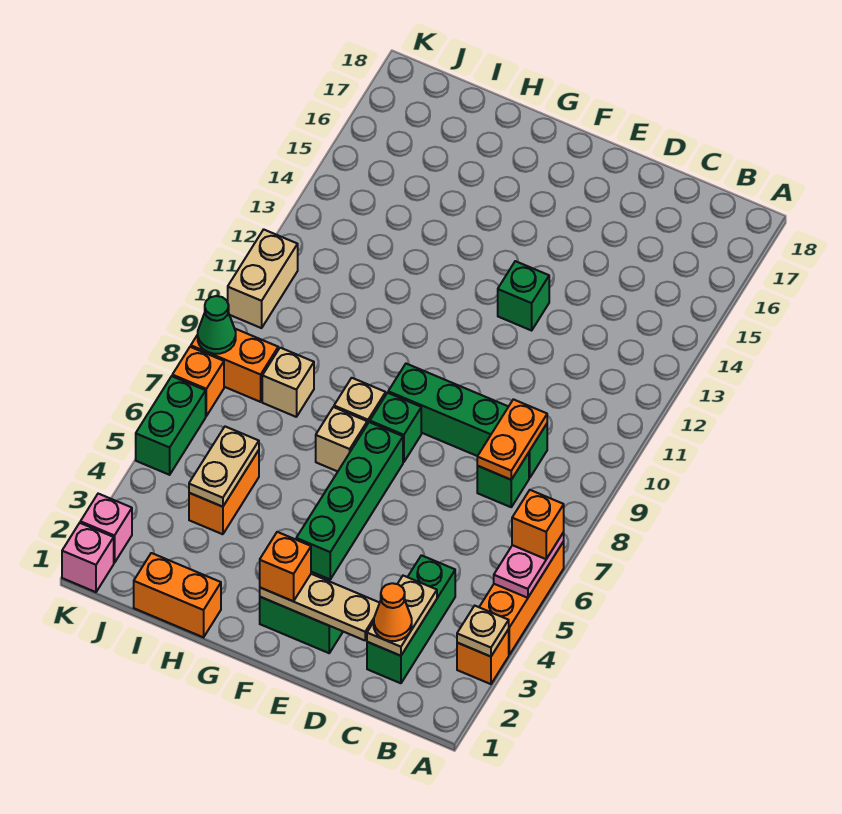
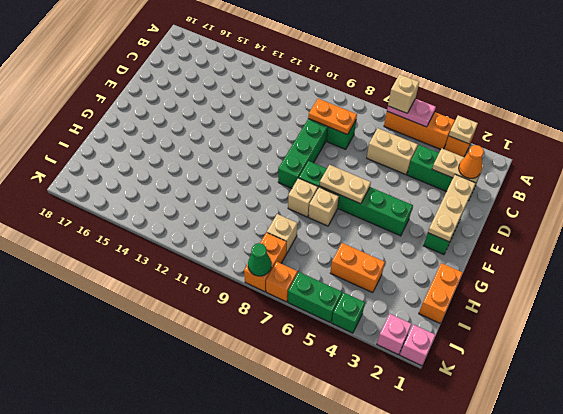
orange 1x1 brick [512,490,564,559] -> tan 1x1 brick [388,74,419,113]
green 1x1 brick [498,261,549,330] -> green 1x1 brick moved to [332,292,365,333]
orange 1x1 brick [260,532,311,601] -> none
tan 1x2 plate [189,427,259,507] -> tan 1x2 plate moved to [320,165,371,204]
tan 1x2 brick [228,229,298,328] -> tan 1x2 brick moved to [367,128,418,175]

